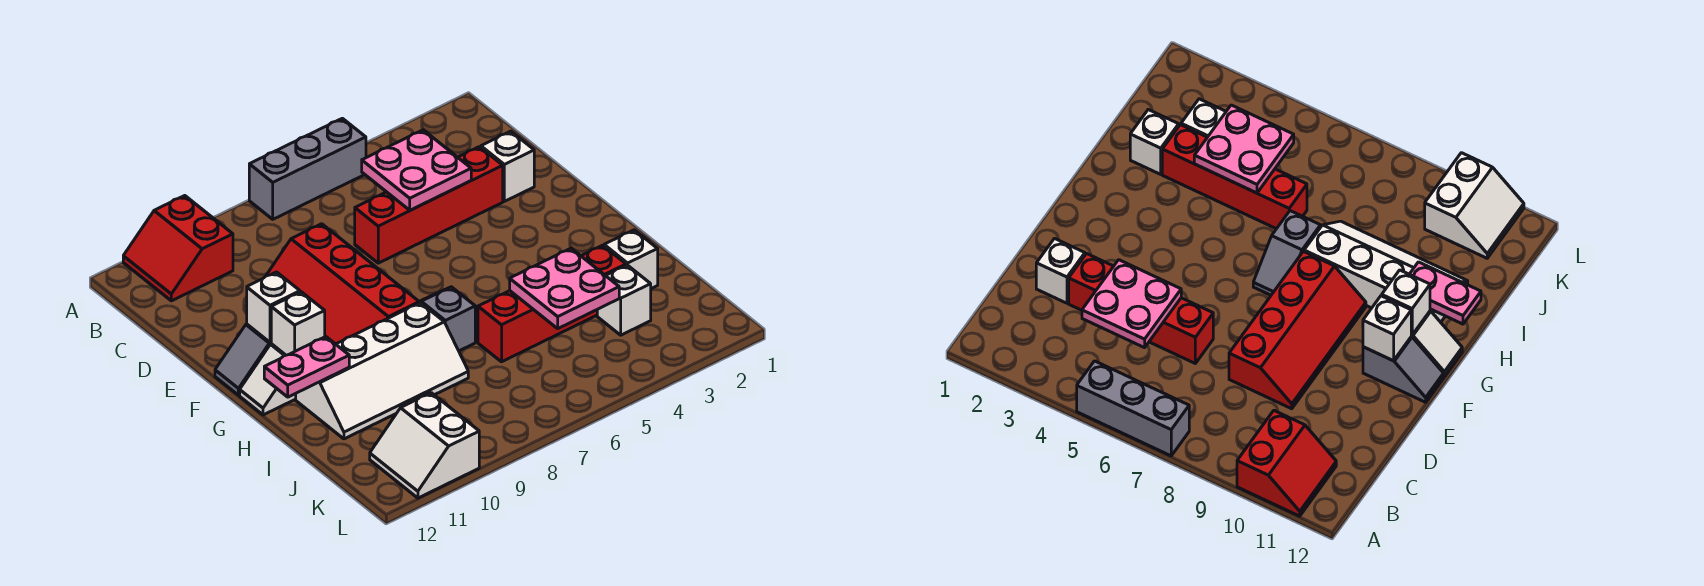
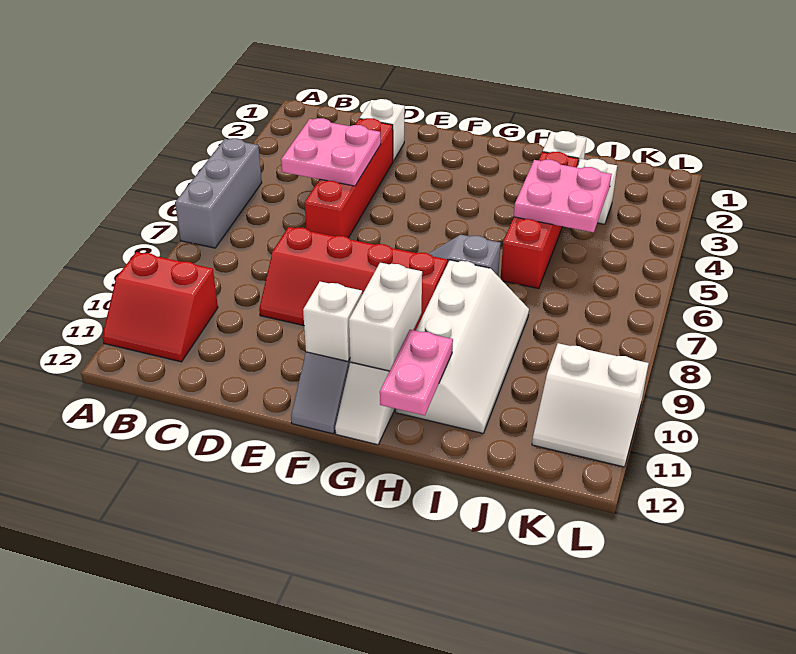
white 1x1 brick [271,292,325,355] -> white 1x2 brick [349,263,422,371]

